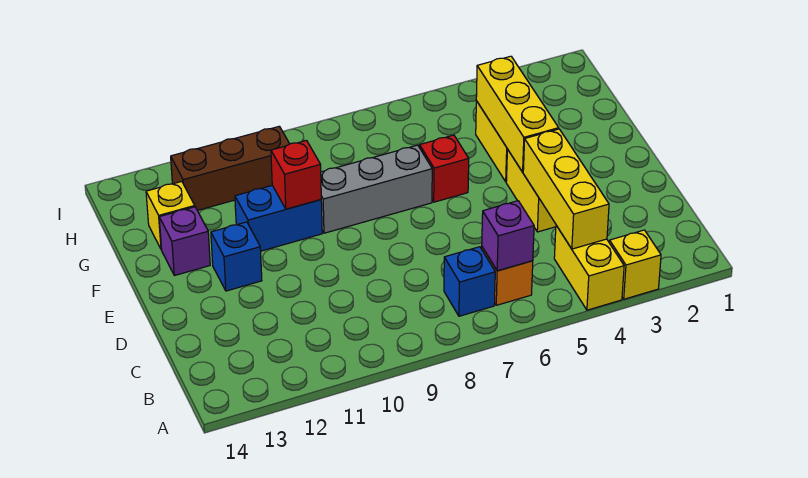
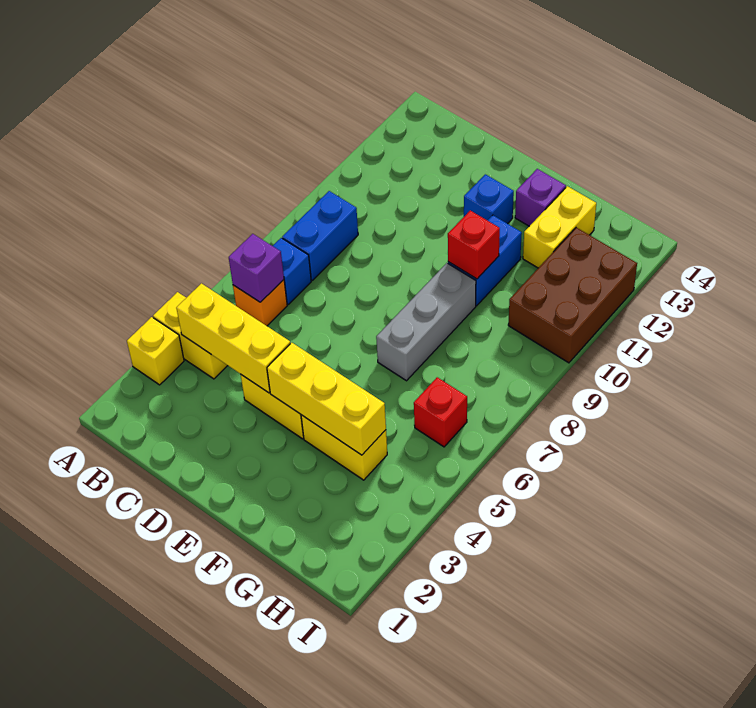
none -> blue 1x2 brick [282,191,358,280]
red 1x1 brick [420,135,469,202] -> red 1x1 brick moved to [414,377,467,447]
yellow 1x1 brick [146,181,195,250] -> yellow 1x2 brick [523,186,596,268]
brown 1x3 brick [171,126,289,210] -> brown 2x3 brick [508,228,637,363]

